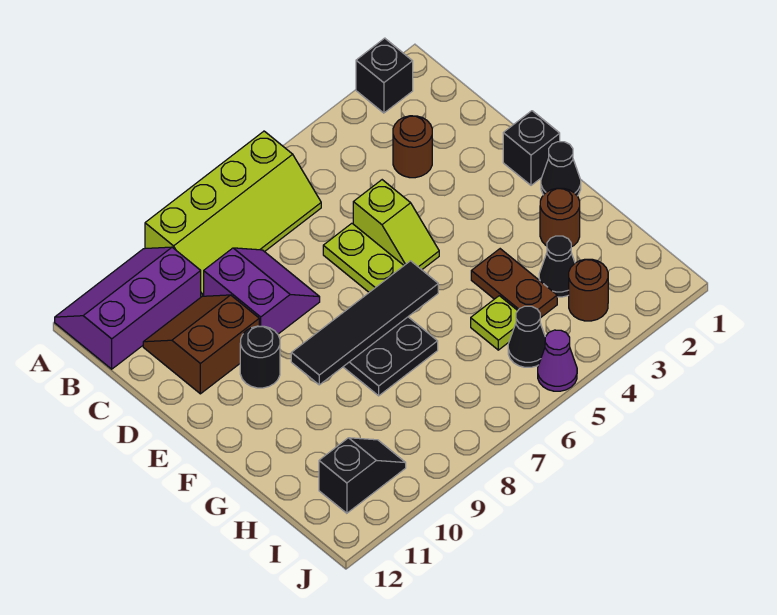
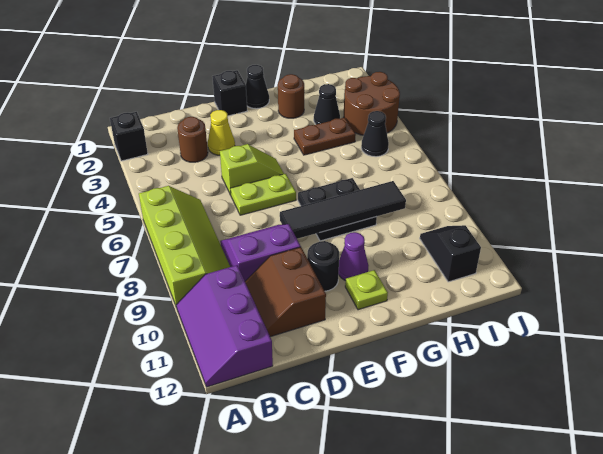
none -> yellow 1x1 cone [208,110,235,155]
black 1x4 tile [291,261,438,385] -> black 1x4 tile turned to [280,181,406,239]
lime 1x1 plate [471,296,518,350] -> lime 1x1 plate moved to [345,270,388,310]
brown 1x1 round brick [569,259,608,321] -> brown 2x2 round brick [343,72,400,136]
purple 1x1 cone [538,330,577,391] -> purple 1x1 cone moved to [339,232,369,281]

